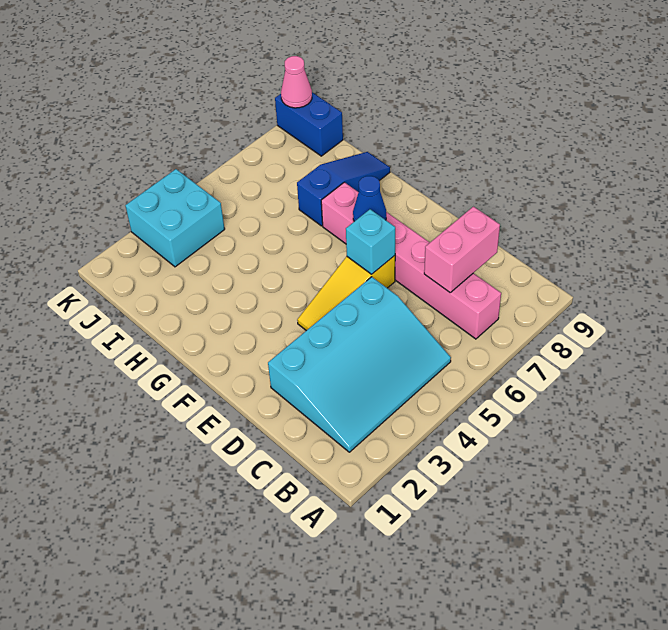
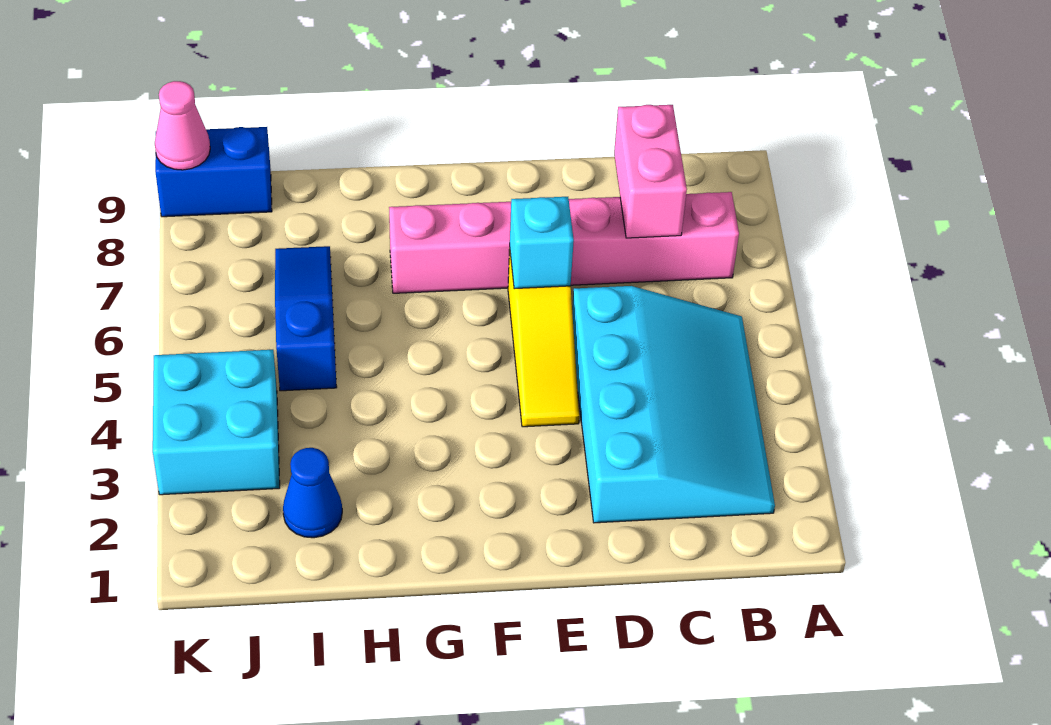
blue 1x1 cone [353,176,386,221] -> blue 1x1 cone moved to [283,448,342,538]
blue 1x3 slope [297,152,390,226] -> blue 1x3 slope moved to [275,246,337,391]

